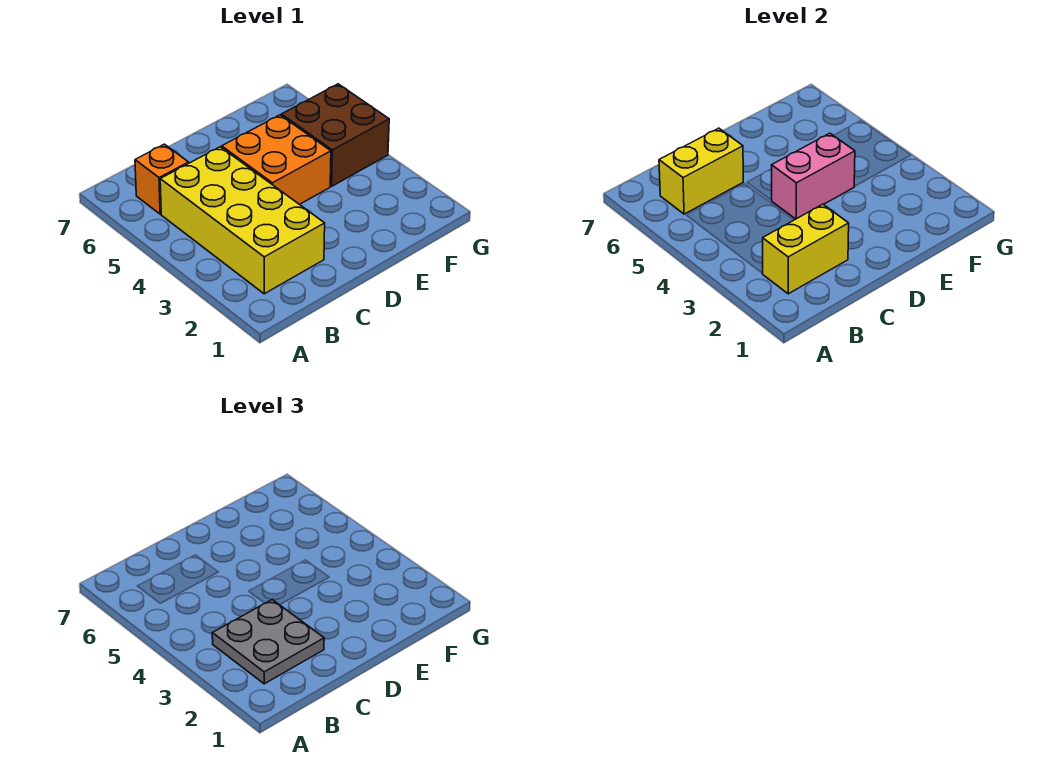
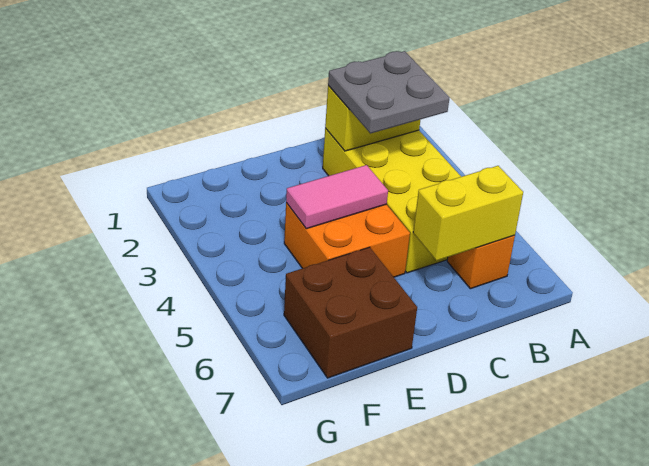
pink 1x2 brick [771,133,855,219] -> pink 1x2 tile [286,165,388,229]
brown 2x2 brick [281,84,389,186] -> brown 2x2 brick moved to [284,247,417,378]

